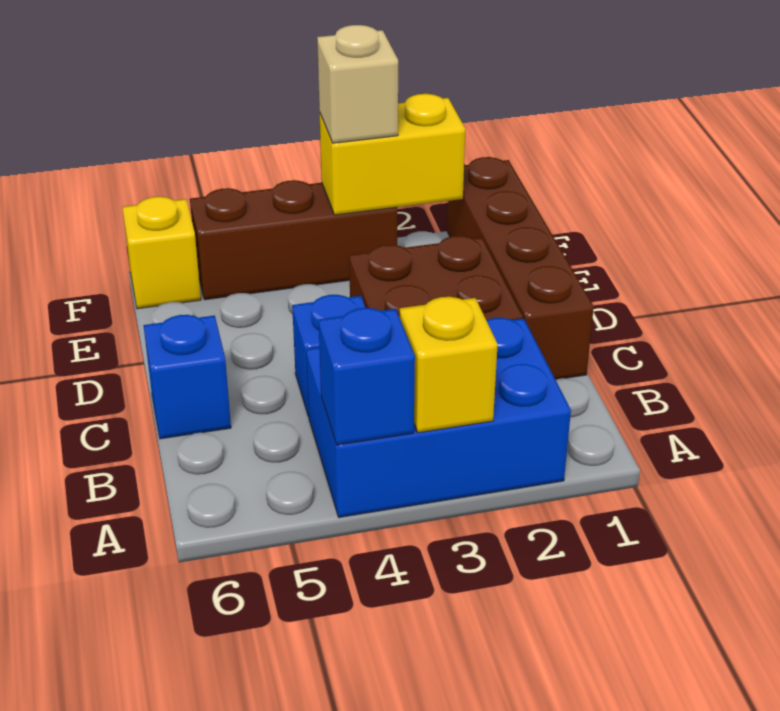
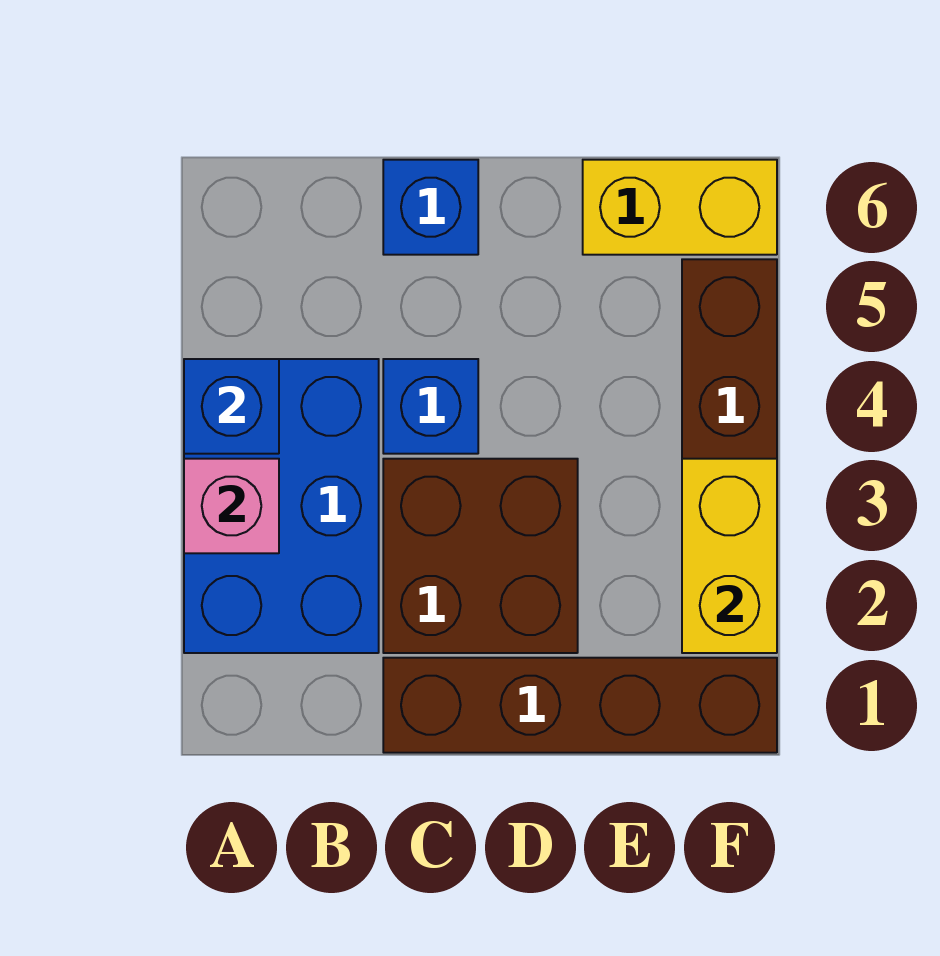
yellow 1x1 brick [400,297,498,433] -> pink 1x1 brick [184,459,279,553]
tan 1x1 brick [317,25,398,143] -> none
yellow 1x1 brick [122,197,201,309] -> yellow 1x2 brick [583,160,777,255]

